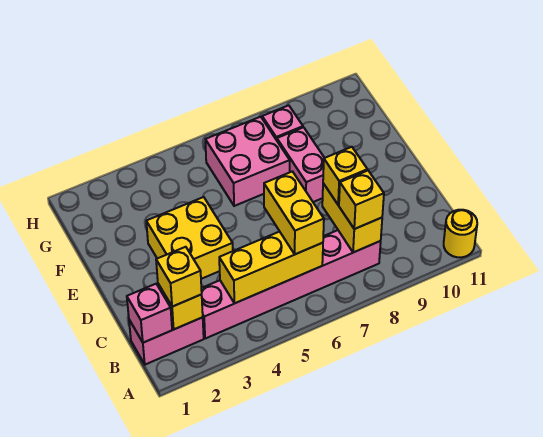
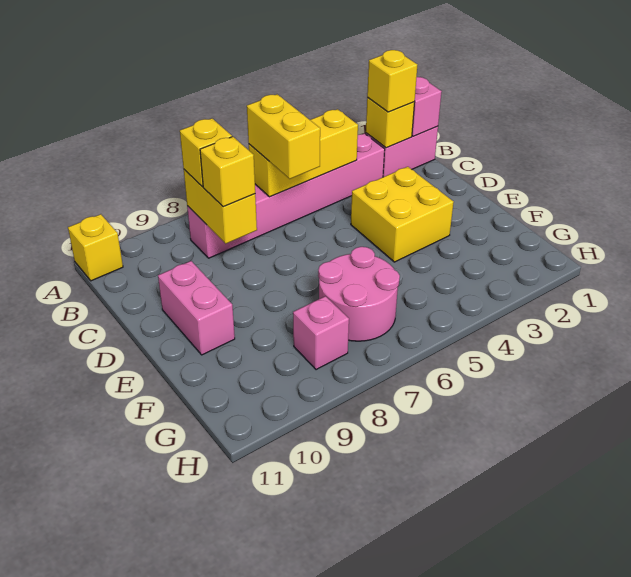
yellow 1x1 round brick [444,210,477,257] -> yellow 1x1 brick [68,214,123,281]
pink 1x2 brick [277,127,324,202] -> pink 1x2 brick moved to [158,261,235,355]
pink 2x2 brick [205,117,290,206] -> pink 2x2 round brick [318,247,400,341]

